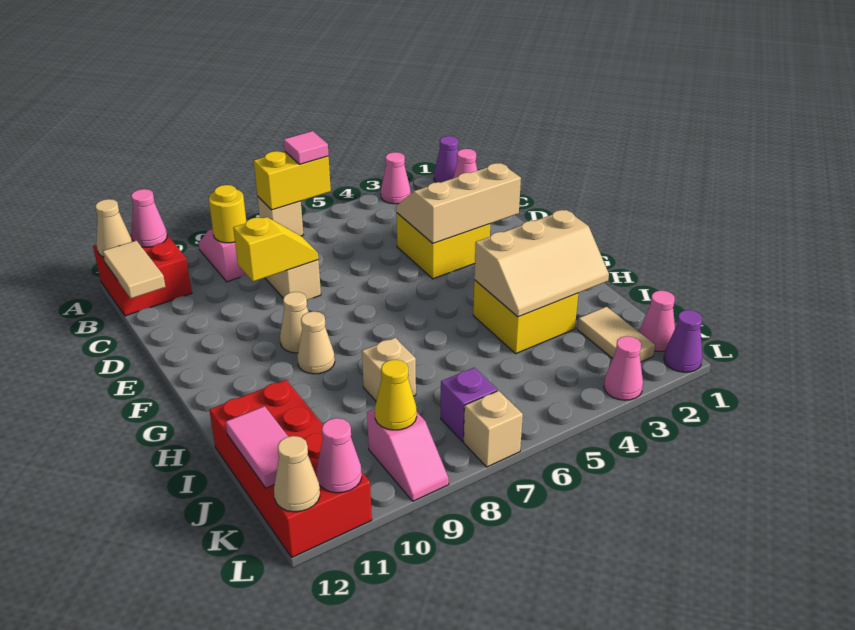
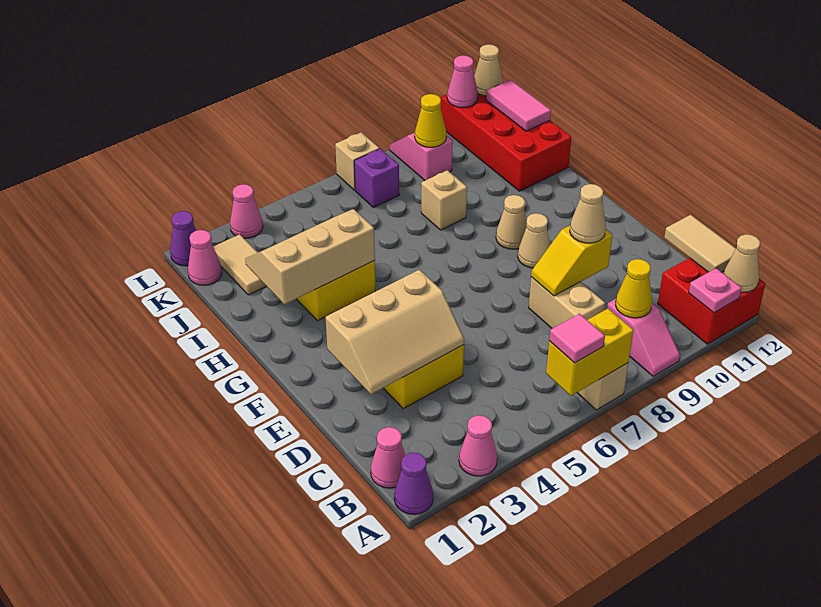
pink 1x1 cone [131,189,167,247] -> pink 1x1 plate [689,268,742,313]
yellow 1x1 round brick [209,185,246,243] -> yellow 1x1 cone [616,259,652,318]
none -> tan 1x1 cone [570,184,606,243]

